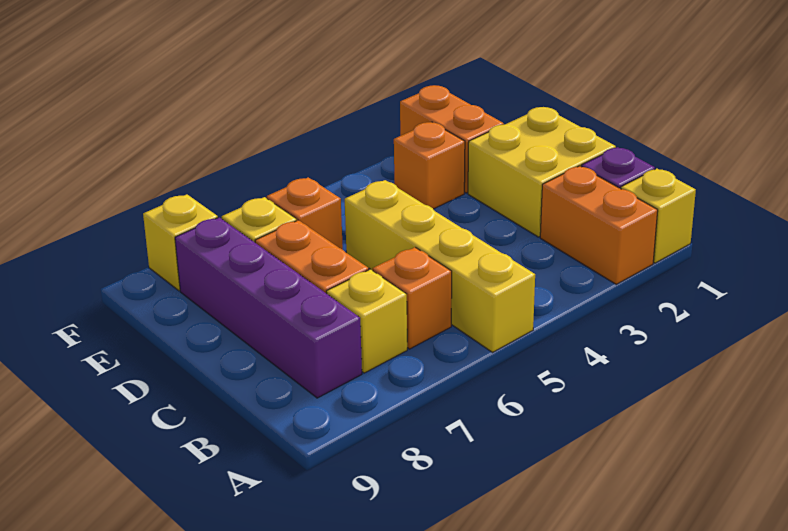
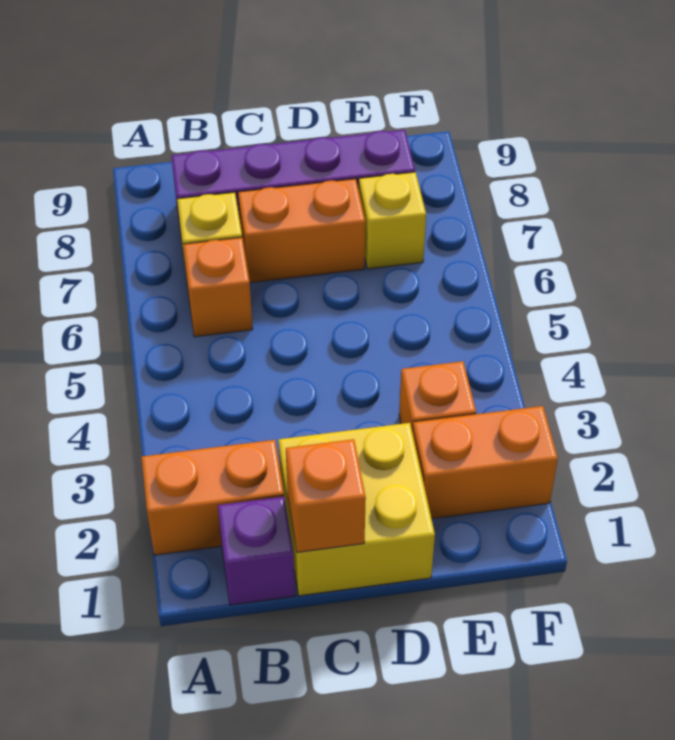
yellow 1x1 brick [621,169,696,263] -> none
yellow 1x4 brick [345,180,535,352] -> none
orange 1x1 brick [267,177,343,250] -> orange 1x1 brick moved to [286,439,366,552]
yellow 1x1 brick [143,194,218,291] -> none

